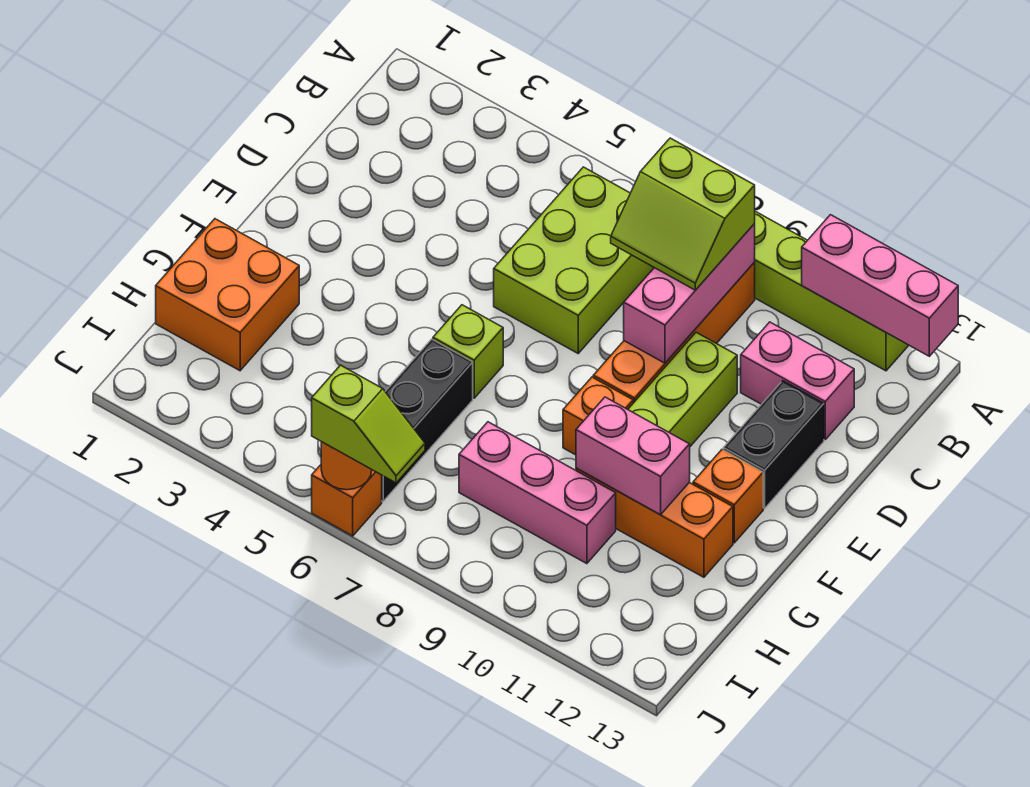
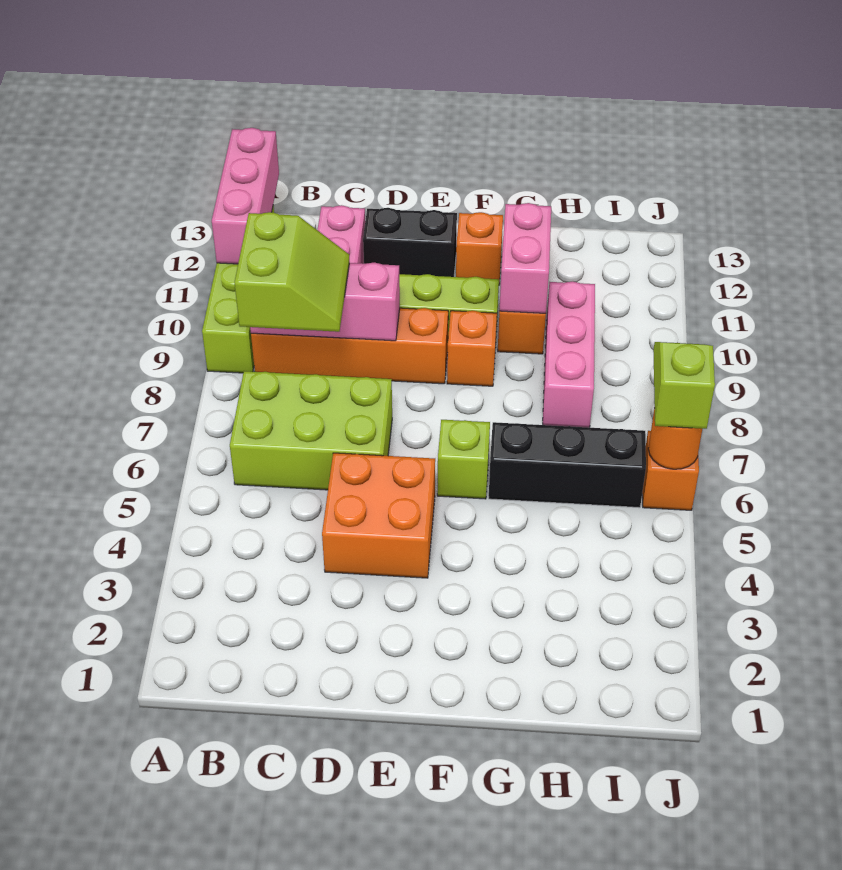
orange 2x2 brick [156,219,299,371] -> orange 2x2 brick moved to [322,453,435,578]

